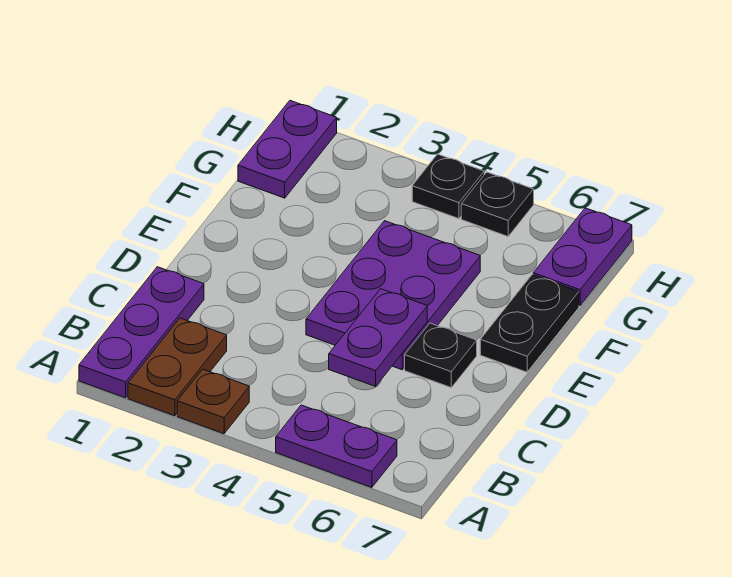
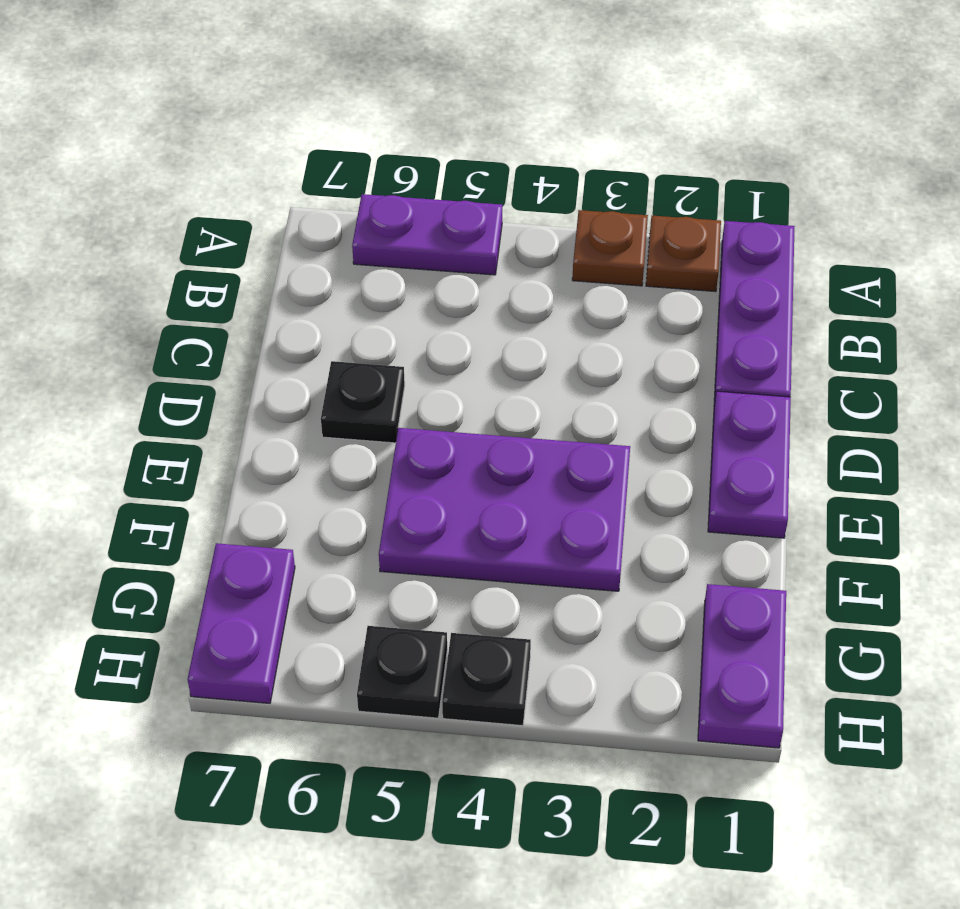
brown 1x2 plate [128,318,227,416] -> brown 1x1 plate [646,216,721,292]
purple 1x2 plate [329,289,427,386] -> purple 1x2 plate moved to [708,391,791,538]
purple 2x3 plate [306,221,480,370] -> purple 2x3 plate turned to [379,428,630,591]
black 1x2 plate [480,275,579,372] -> none

